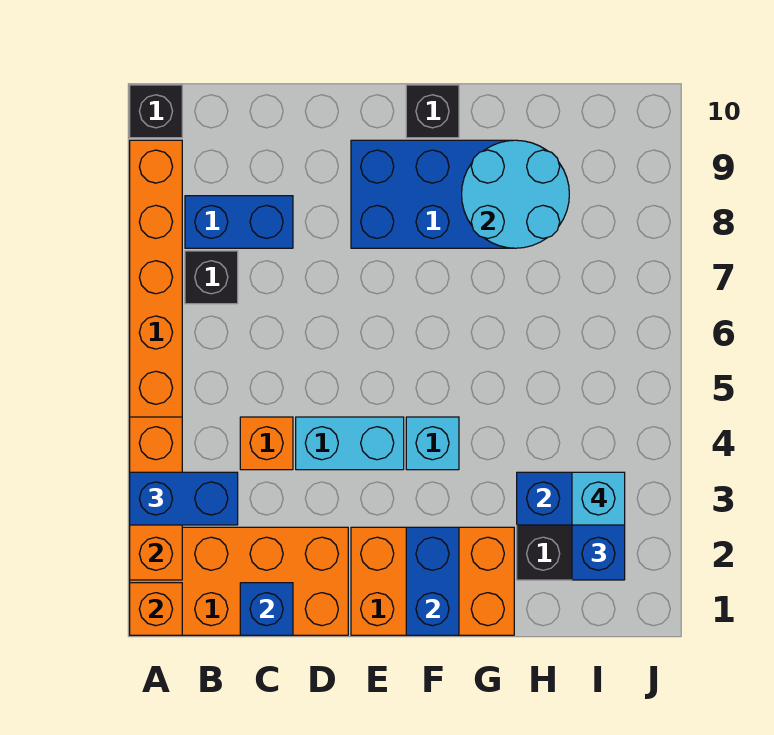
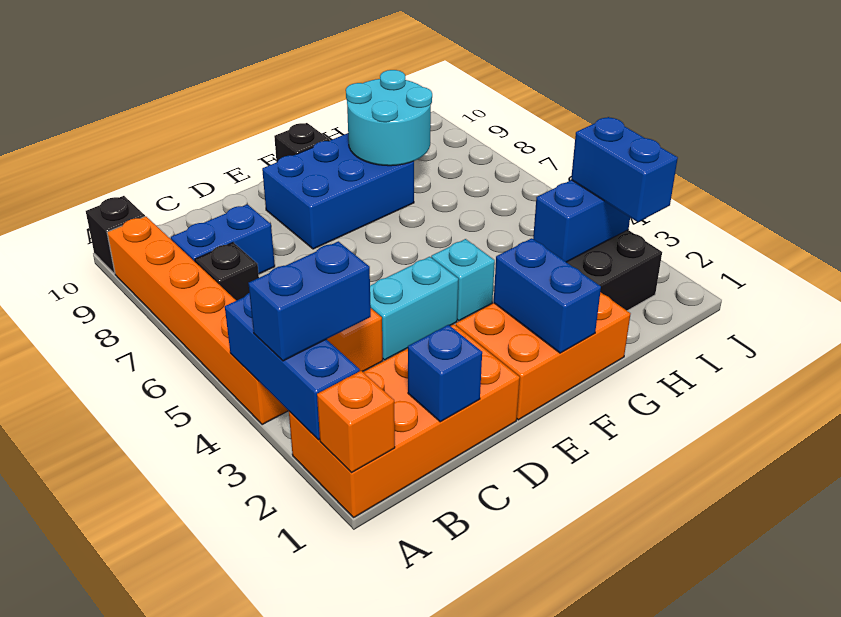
orange 1x3 brick [130,417,182,580] -> blue 1x3 brick [225,293,360,440]
cyan 1x1 brick [572,472,625,525] -> none

